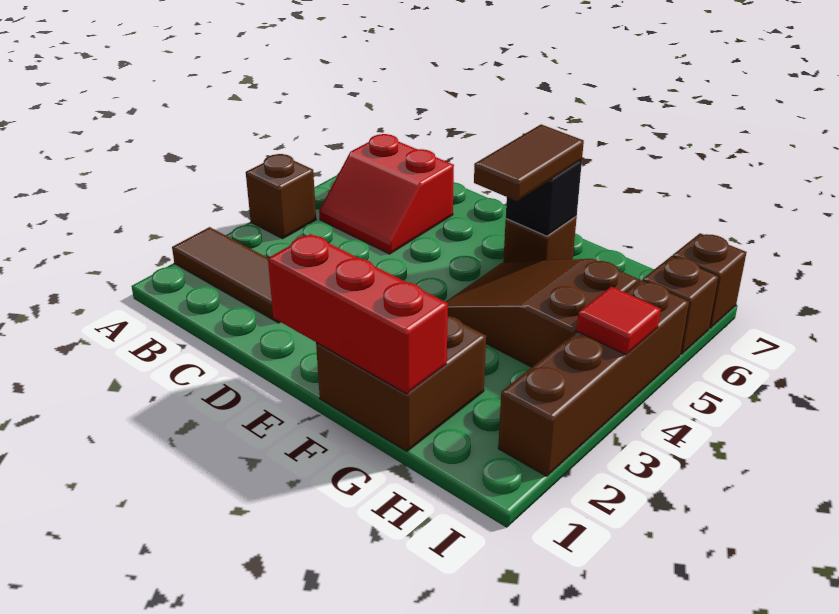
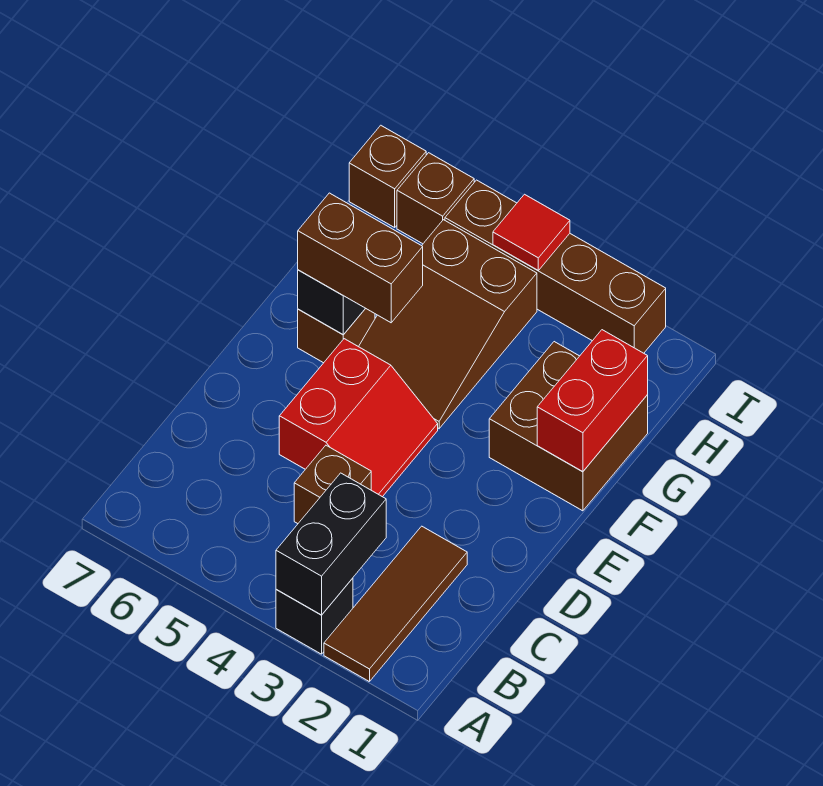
none -> black 1x1 brick [276,578,353,654]
none -> black 1x2 brick [276,473,386,615]
brown 1x1 brick [246,154,316,239] -> brown 1x1 brick moved to [294,445,371,524]
red 2x2 slope [319,134,454,254] -> red 2x2 slope moved to [279,339,438,497]
red 1x3 brick [268,234,448,394] -> red 1x2 brick [537,330,648,472]
brown 1x2 tile [474,124,584,201] -> brown 1x2 brick [298,193,423,323]

